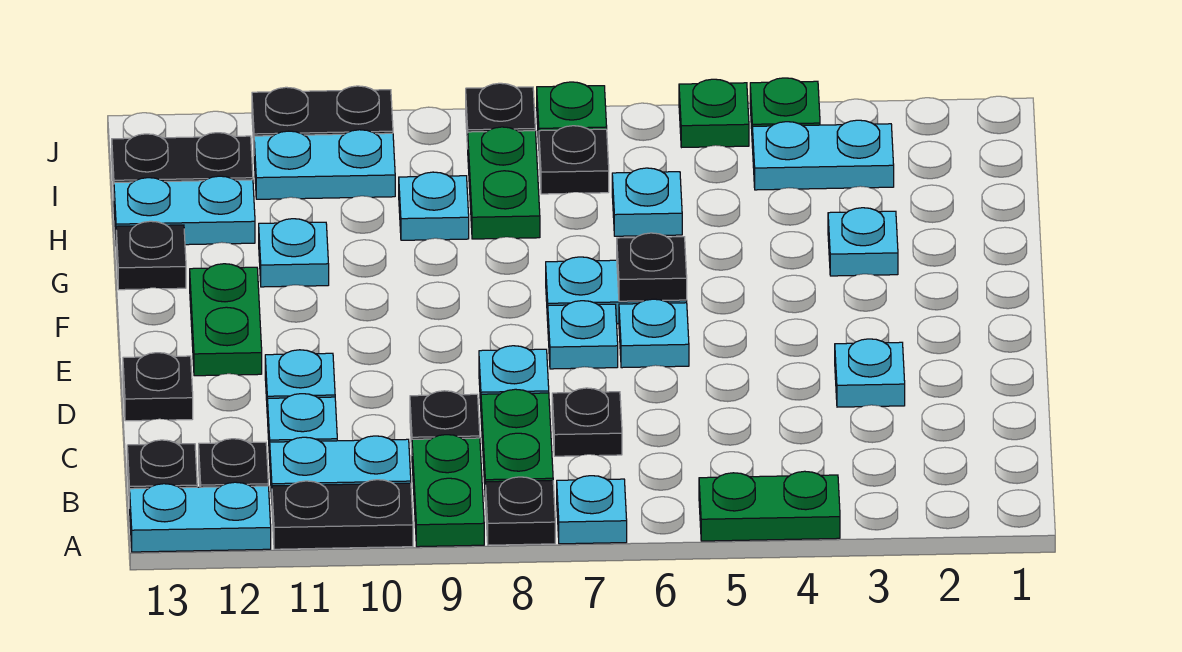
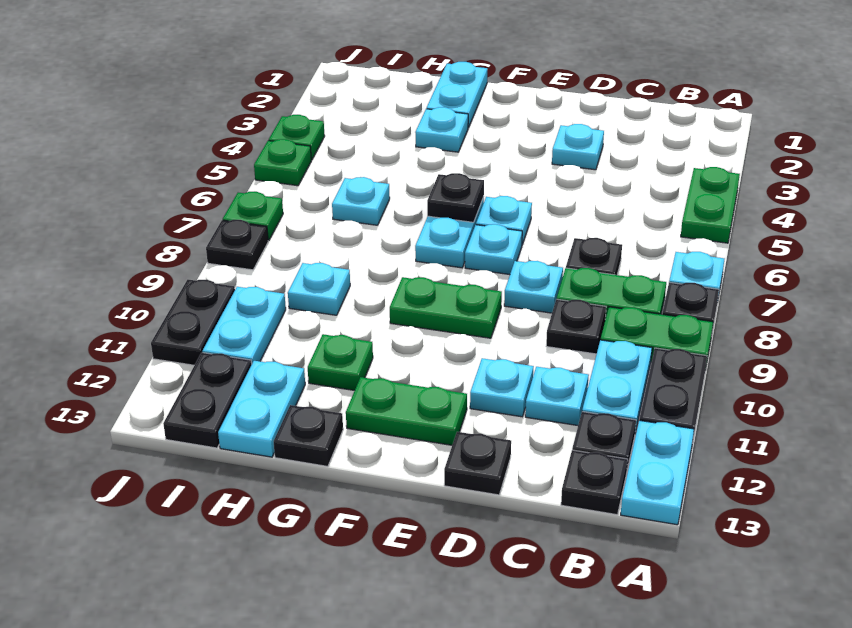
cyan 1x1 plate [259,219,329,287] -> green 1x1 plate [308,334,373,390]
green 1x2 plate [468,127,540,239] -> green 1x2 plate moved to [390,277,502,338]
cyan 1x2 plate [752,120,894,190] -> cyan 1x2 plate moved to [427,62,487,128]
black 1x1 plate [539,126,609,194] -> none

